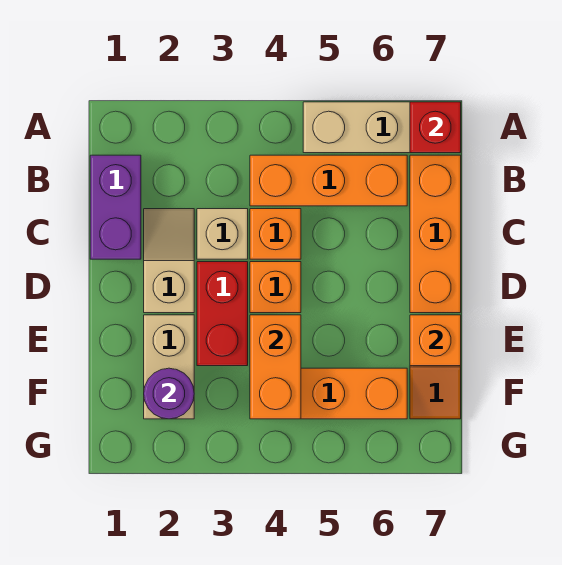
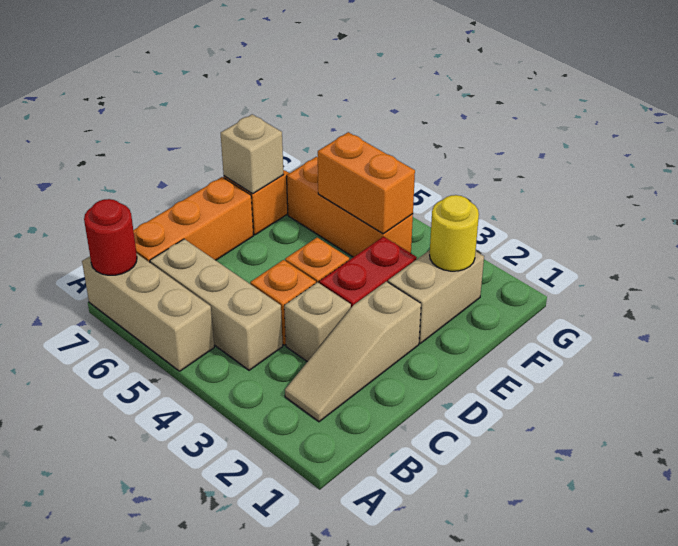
red 1x1 brick [410,102,461,153] -> red 1x1 round brick [84,199,137,275]
purple 1x2 brick [90,155,141,259] -> none
orange 1x3 brick [250,155,407,206] -> tan 1x3 brick [150,239,283,370]
tan 1x2 slope [144,209,194,313] -> tan 1x3 slope [285,281,421,422]
orange 1x2 brick [250,315,301,419] -> orange 1x2 brick turned to [318,132,415,234]
orange 1x1 brick [410,315,461,366] -> tan 1x1 brick [221,114,284,194]
purple 1x1 round brick [144,368,194,419] -> yellow 1x1 round brick [430,195,479,271]

